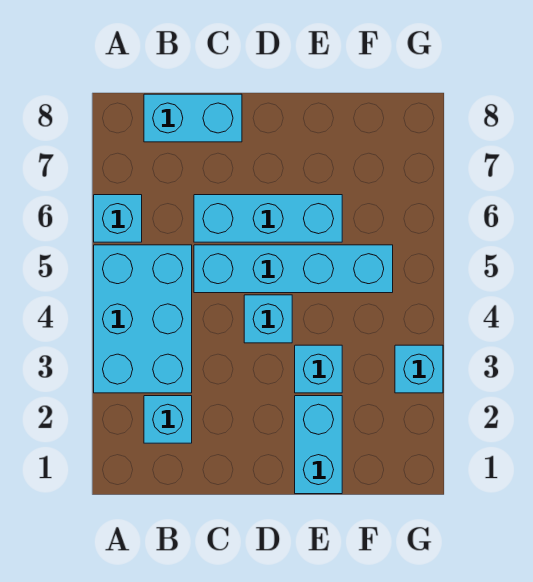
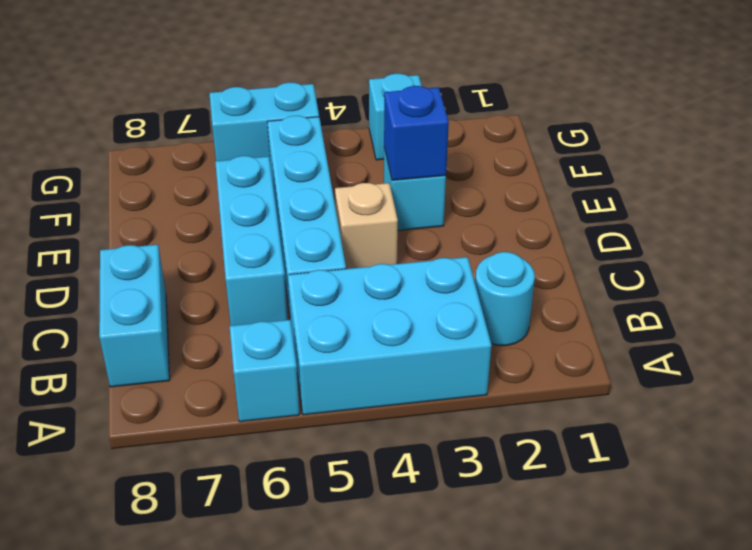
cyan 1x1 brick [144,396,192,443] -> cyan 1x1 round brick [475,252,535,346]
cyan 1x1 brick [244,295,292,343] -> tan 1x1 brick [335,183,398,269]
cyan 1x2 brick [295,396,342,494] -> cyan 1x2 brick moved to [209,83,319,161]
none -> blue 1x1 brick [384,86,449,180]

